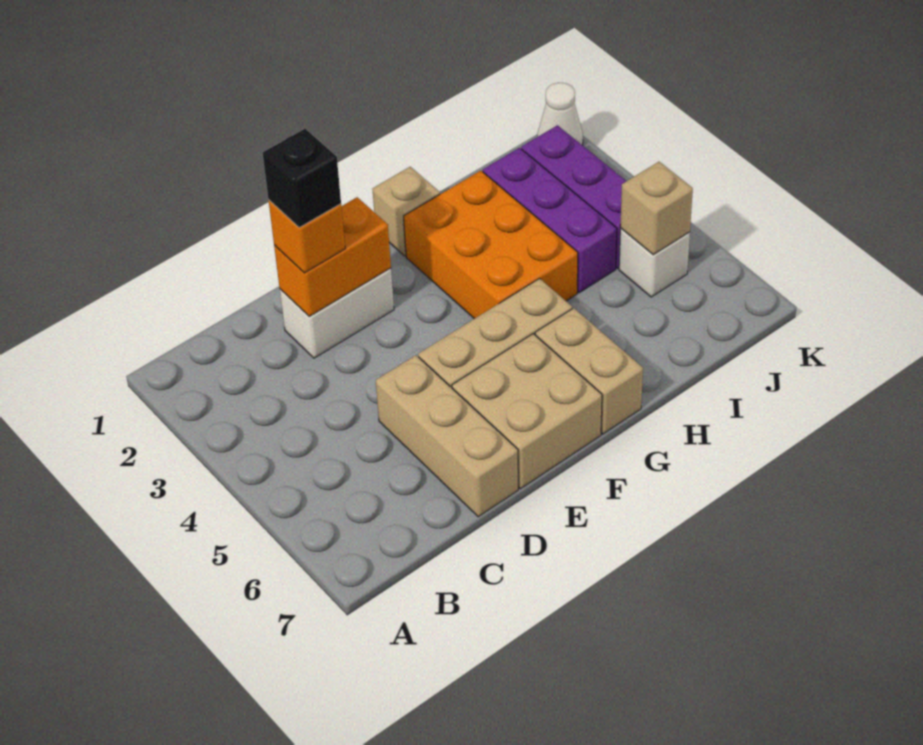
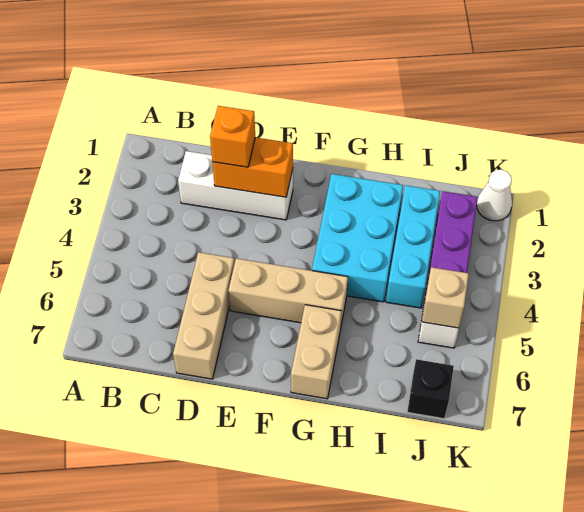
white 1x2 brick [280,268,394,358] -> white 1x3 brick [178,151,293,220]
black 1x1 brick [263,129,341,228] -> black 1x1 brick moved to [407,359,454,419]
tan 2x2 brick [452,334,602,489] -> none
tan 1x1 brick [372,167,440,256] -> none
orange 2x3 brick [404,170,578,319] -> cyan 2x3 brick [312,174,403,302]
purple 1x3 brick [483,148,617,293] -> cyan 1x3 brick [386,185,440,308]

